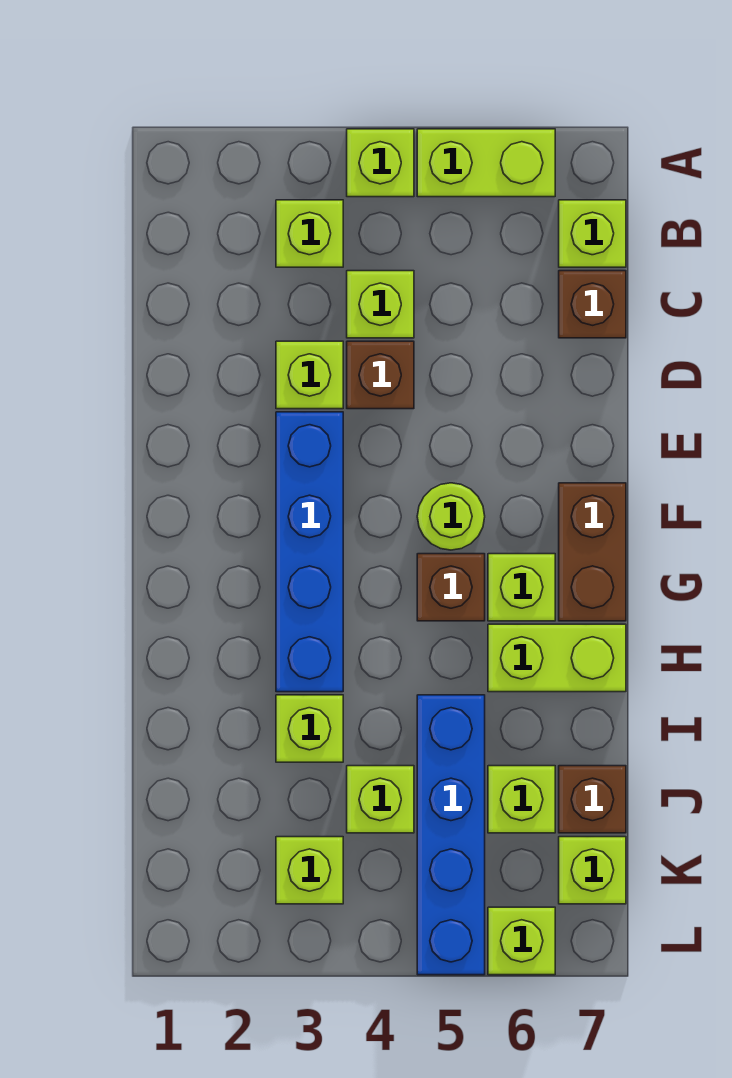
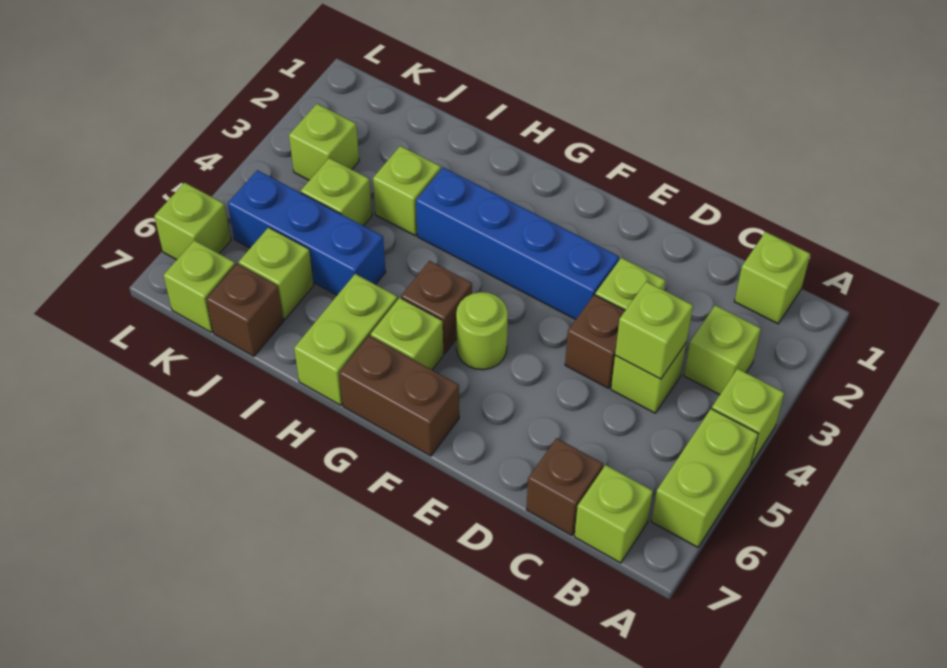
none -> lime 1x1 brick [734,232,810,324]
none -> lime 1x1 brick [615,281,693,379]
blue 1x4 brick [417,695,485,975] -> blue 1x3 brick [228,170,386,295]

